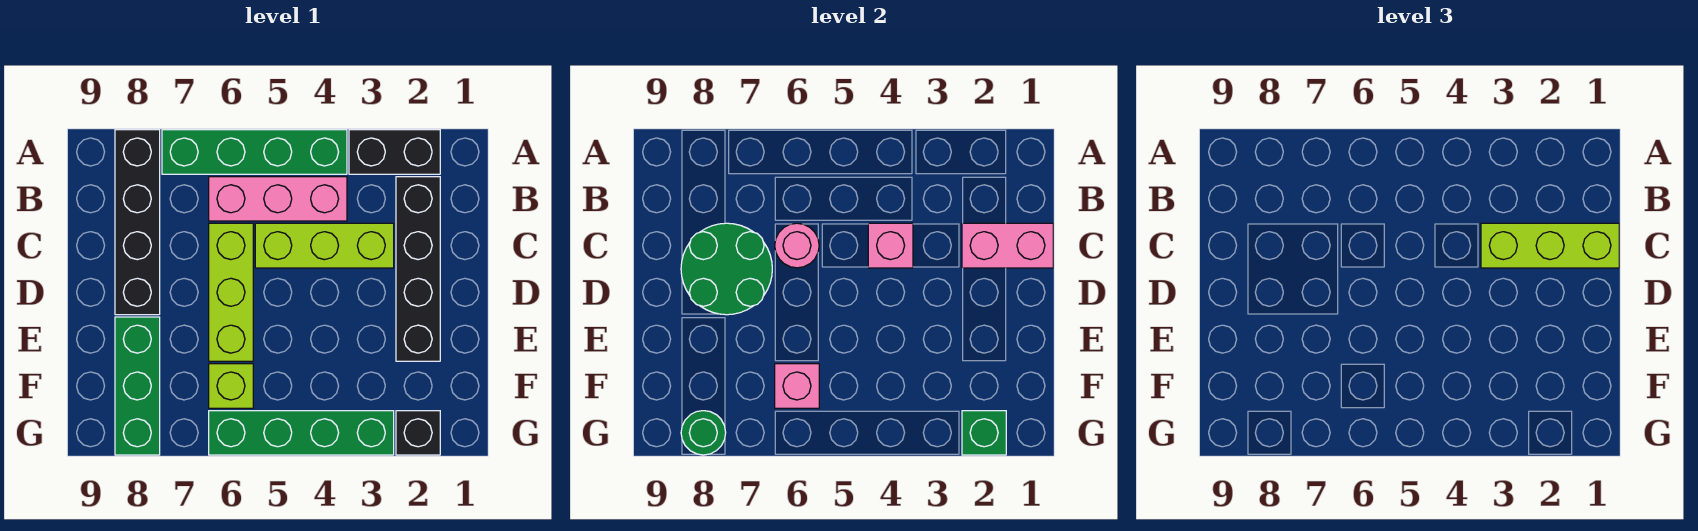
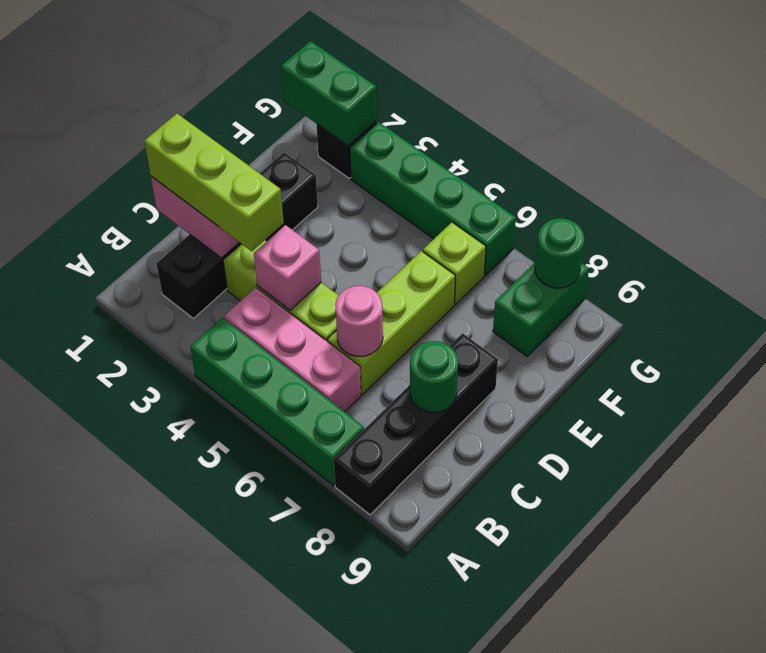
black 1x2 brick [349,130,440,174] -> none
green 2x2 round brick [681,223,772,315] -> green 1x1 round brick [410,341,458,412]
green 1x3 brick [115,317,160,455] -> green 1x2 brick [493,263,589,356]
pink 1x1 brick [775,364,819,408] -> none
green 1x1 brick [962,411,1006,455] -> green 1x2 brick [281,41,377,146]

